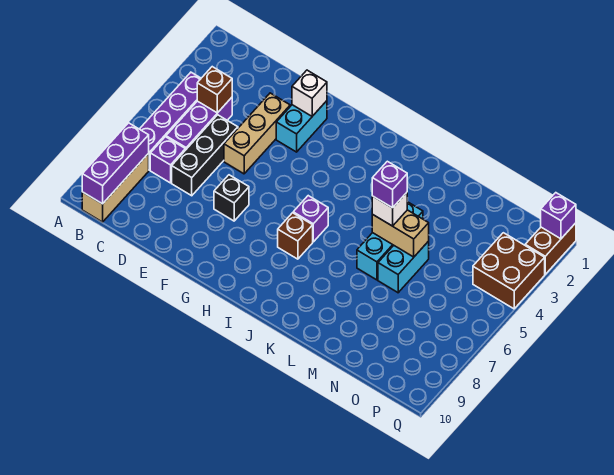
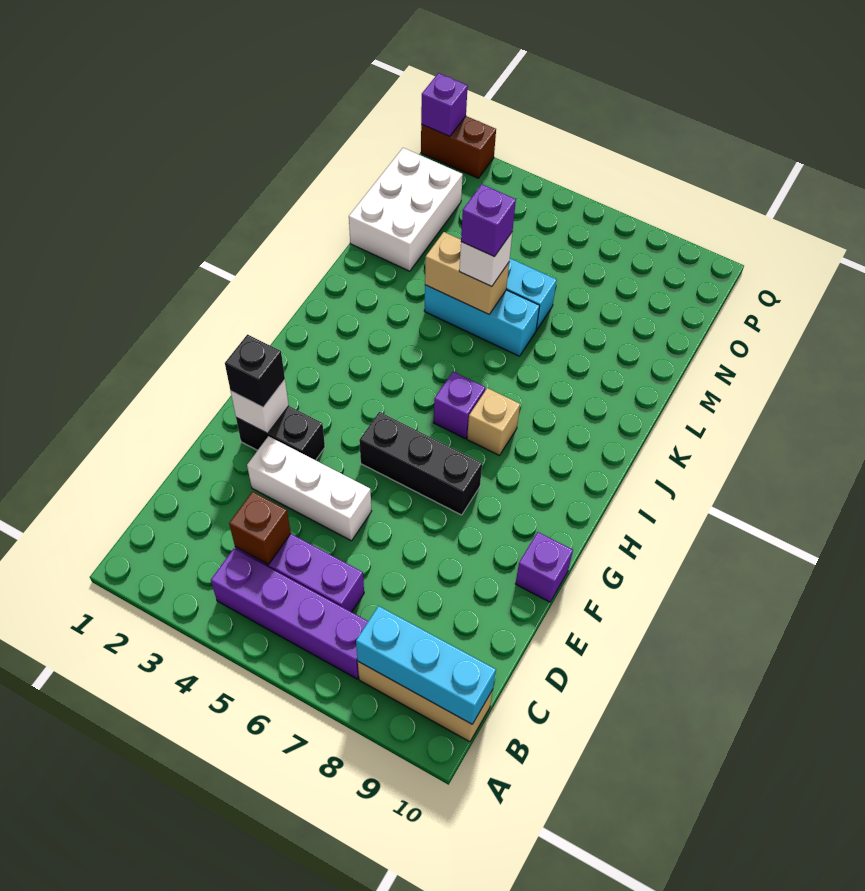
purple 1x3 brick [82,123,149,204] -> cyan 1x3 brick [356,606,496,724]
purple 1x1 brick [150,137,185,183] -> purple 1x1 brick moved to [515,532,573,602]
black 1x3 brick [172,115,238,196] -> black 1x3 brick moved to [359,412,482,515]
tan 1x3 brick [224,93,290,174] -> white 1x3 brick [247,436,372,541]
cyan 1x2 brick [276,101,327,152] -> black 1x2 brick [236,406,325,460]
black 1x1 brick [214,175,249,221] -> black 1x1 brick moved to [225,335,285,407]
brown 1x1 brick [278,213,313,259] -> tan 1x1 brick [467,388,520,456]
tan 1x2 brick [372,210,429,257] -> tan 1x2 brick turned to [425,232,509,314]
none -> white 2x3 brick [349,148,463,271]
brown 2x2 brick [473,233,545,309] -> none

